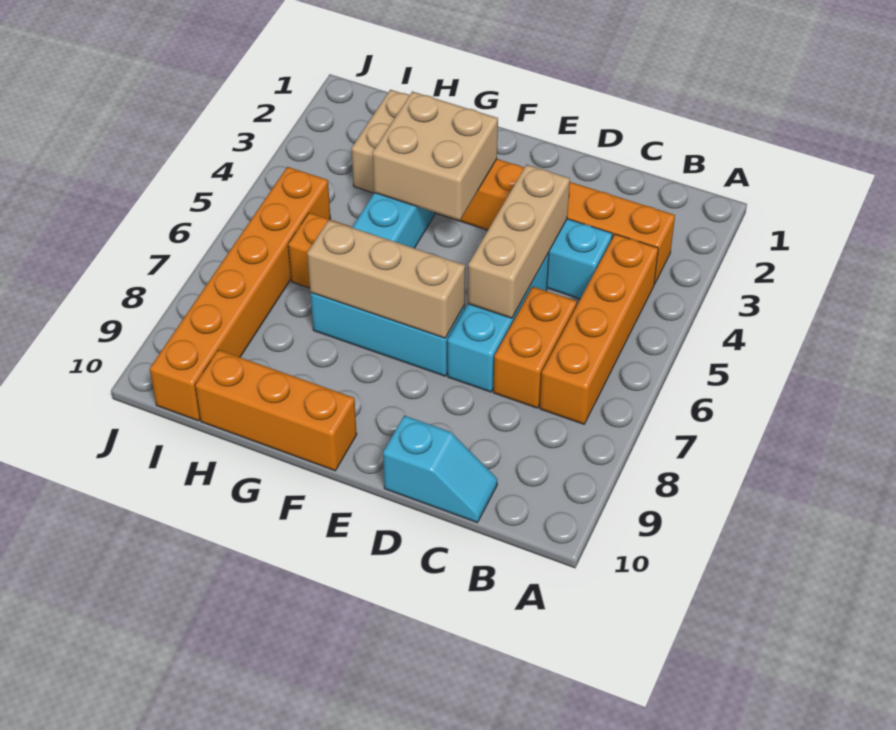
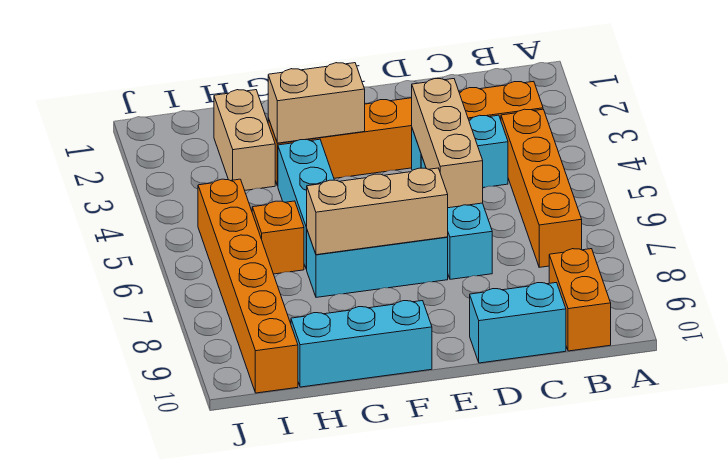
orange 1x2 brick [493,287,577,408] -> orange 1x2 brick moved to [549,249,611,351]
cyan 1x2 slope [383,416,497,523] -> cyan 1x2 brick [470,283,566,363]
tan 2x2 brick [373,91,498,220] -> tan 1x2 brick [268,63,365,143]
orange 1x3 brick [195,350,357,471] -> cyan 1x3 brick [291,301,432,387]

